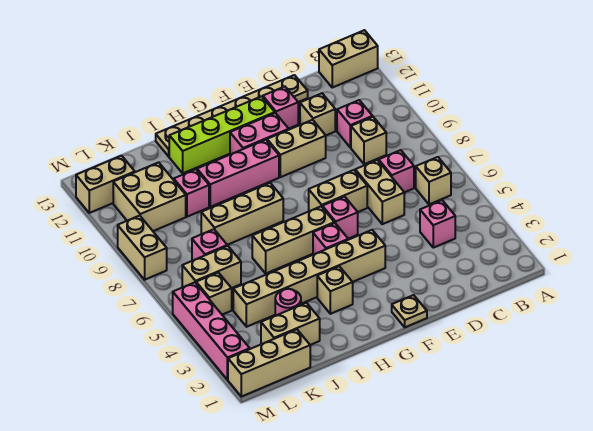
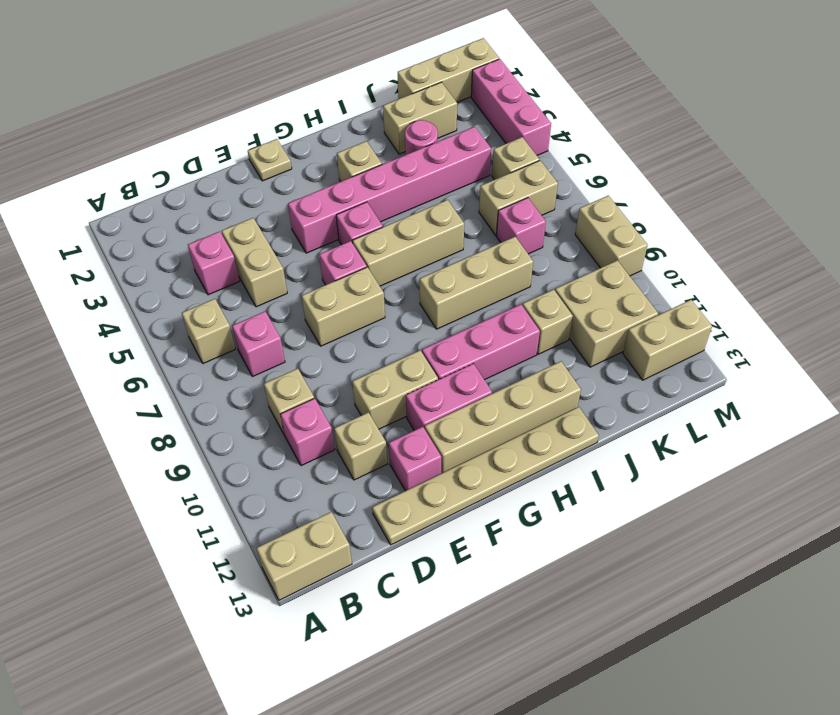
tan 1x2 brick [355,160,404,224] -> tan 1x2 brick moved to [222,218,287,307]
tan 1x6 brick [233,230,385,327] -> pink 1x6 brick [288,127,491,253]
lime 1x4 brick [169,96,275,173] -> tan 1x4 brick [425,361,581,473]
pink 1x1 brick [174,169,209,217] -> tan 1x1 brick [523,289,573,354]
pink 1x4 brick [173,282,250,380] -> pink 1x3 brick [471,59,551,155]

